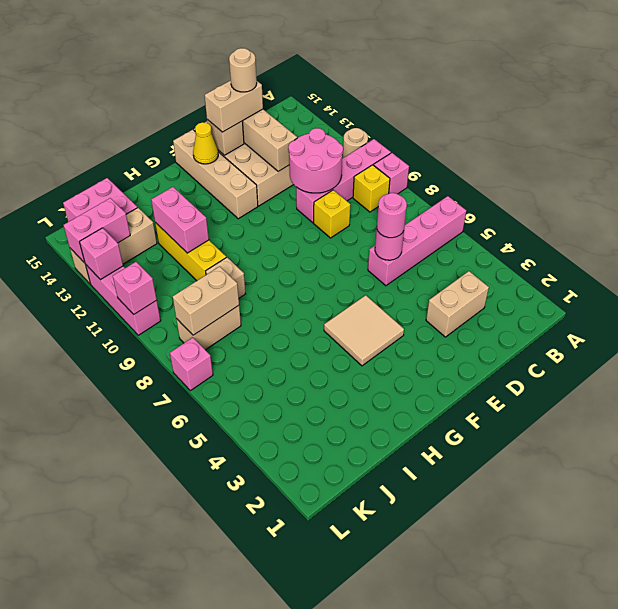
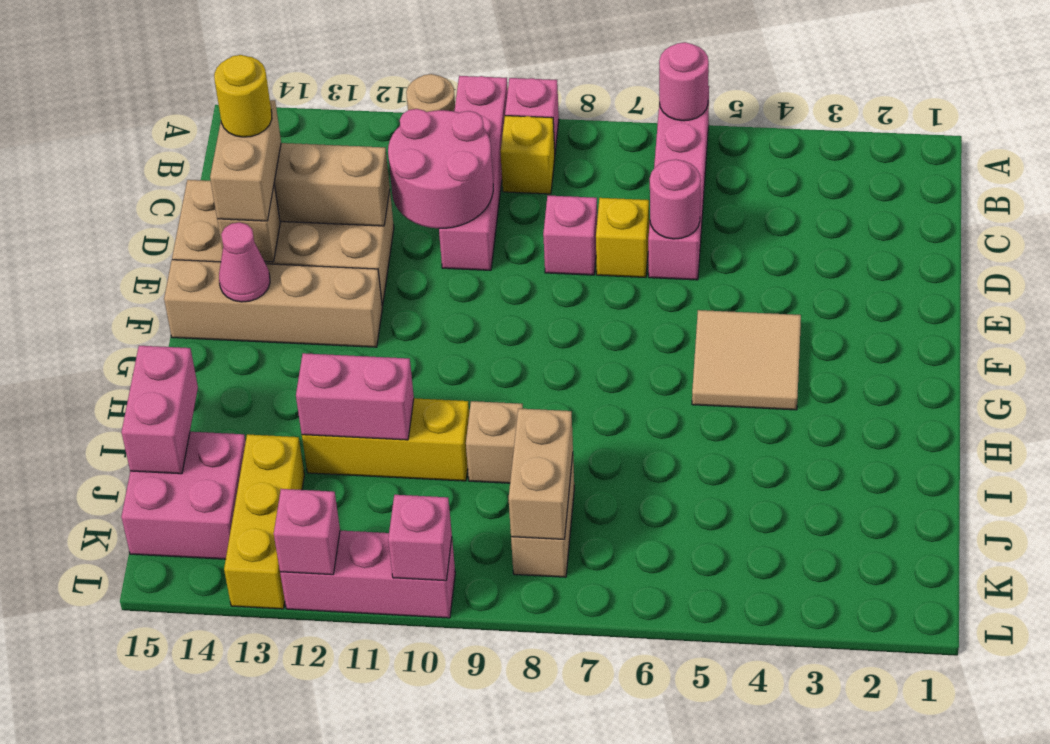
tan 1x2 brick [426,271,489,337] -> none
pink 1x1 round brick [377,193,407,238] -> pink 1x1 round brick moved to [659,42,709,121]
yellow 1x1 brick [314,190,350,238] -> yellow 1x1 brick moved to [596,198,649,278]
tan 1x1 round brick [229,48,257,92] -> yellow 1x1 round brick [214,55,272,137]
yellow 1x1 cone [193,122,218,164] -> pink 1x1 cone [219,222,270,302]
tan 1x3 brick [70,208,157,284] -> yellow 1x3 brick [224,434,304,609]
pink 1x2 brick [63,198,130,263] -> pink 1x2 brick moved to [122,346,198,474]
pink 1x1 brick [170,338,213,391] -> pink 1x1 brick moved to [543,196,597,275]

